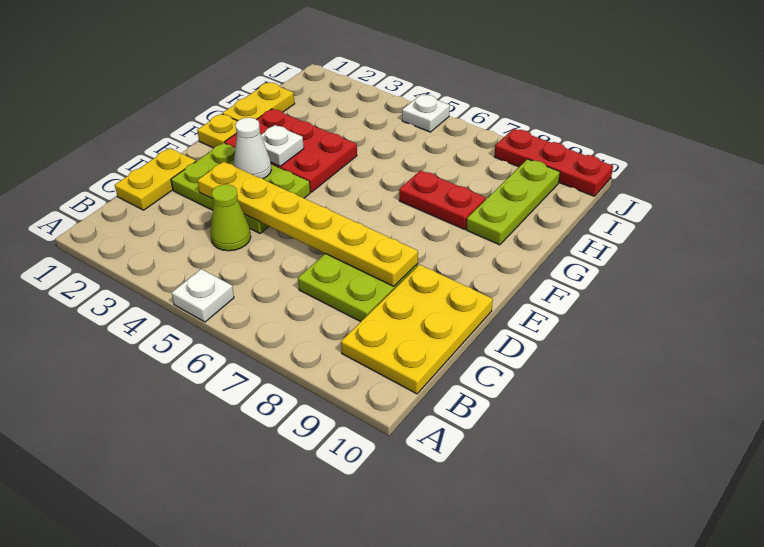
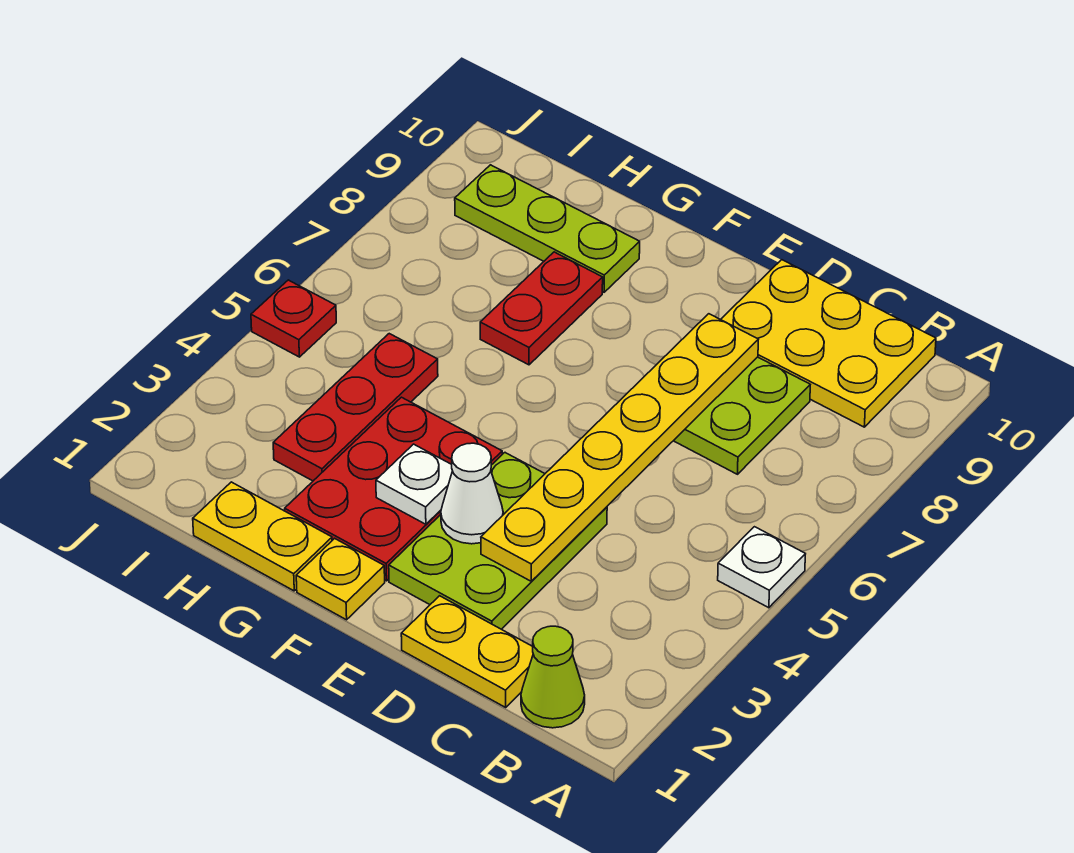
lime 1x1 cone [211,184,251,251] -> lime 1x1 cone moved to [521,626,585,728]
white 1x1 plate [402,94,450,132] -> red 1x1 plate [251,280,336,357]
red 1x3 plate [494,129,613,196] -> red 1x3 plate moved to [273,334,438,481]

